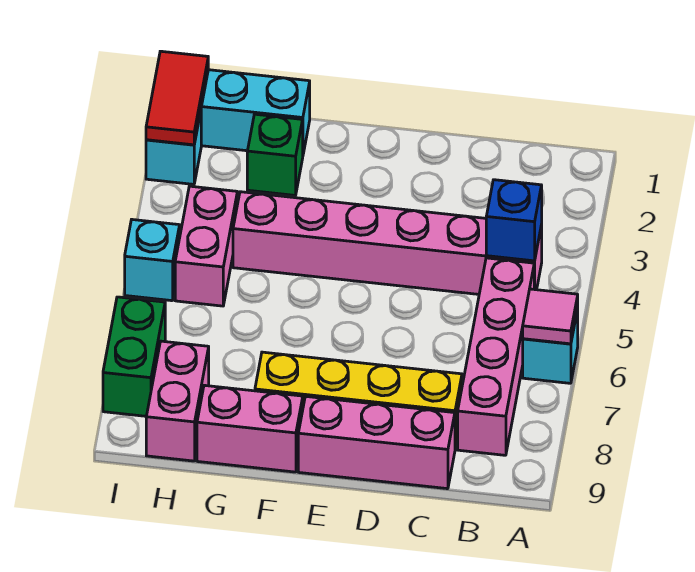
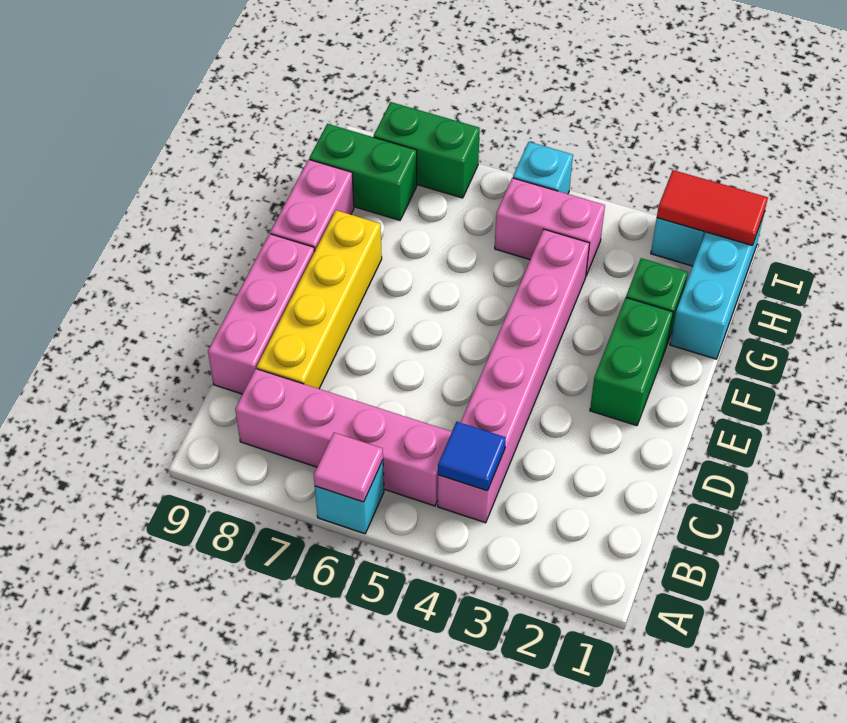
blue 1x1 brick [486,180,542,261] -> blue 1x1 tile [438,422,506,491]
none -> green 1x2 brick [590,298,673,426]
pink 1x2 brick [146,341,209,461] -> green 1x2 brick [309,124,417,220]

